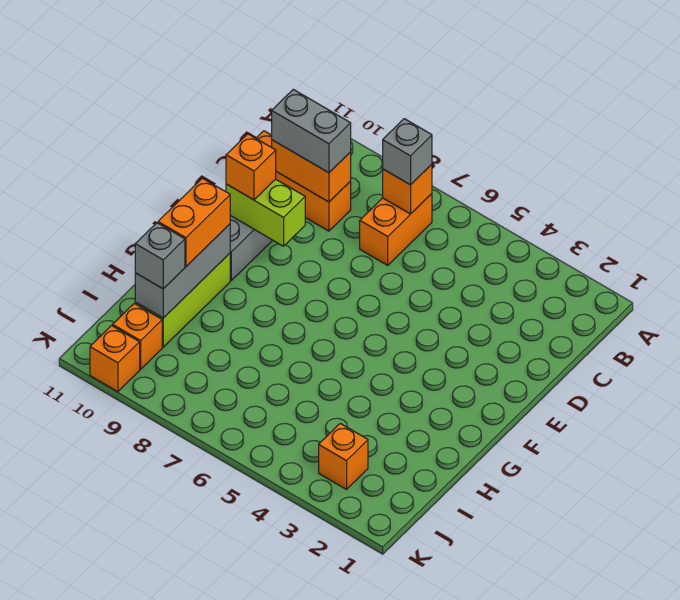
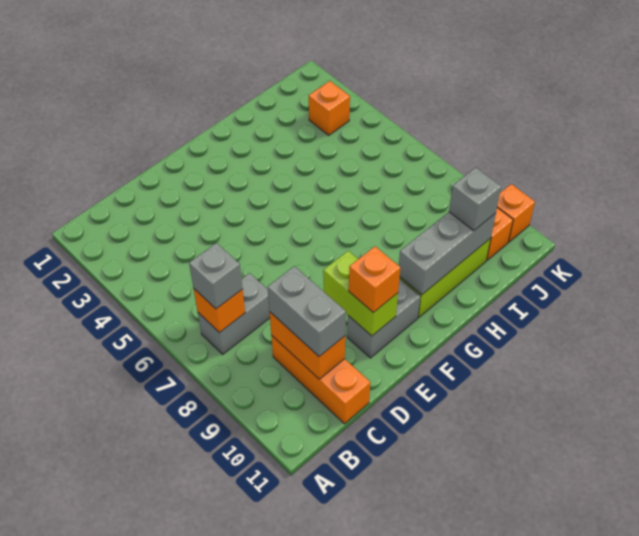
orange 1x2 brick [360,194,432,265] -> grey 1x2 brick [198,273,270,354]
orange 1x2 brick [158,178,230,266] -> none

